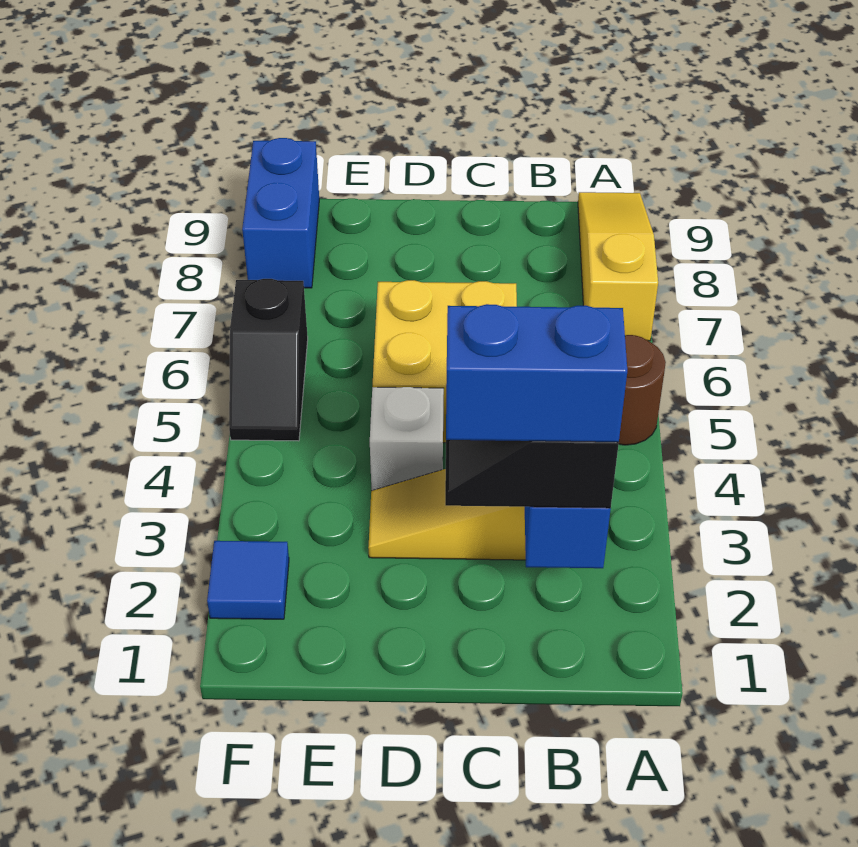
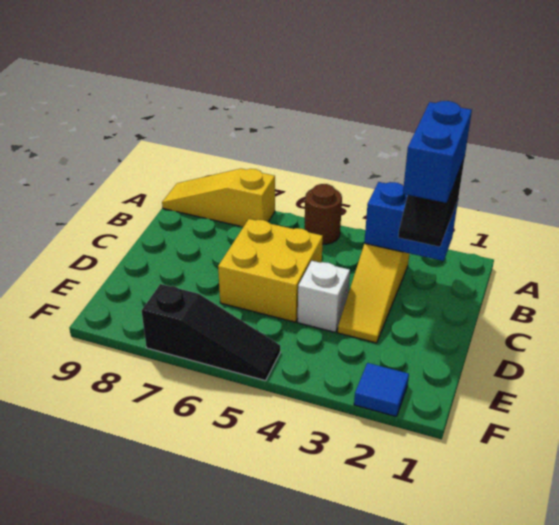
black 1x2 slope [229,279,308,441] -> black 1x3 slope [142,284,280,381]
blue 1x2 brick [242,138,319,288] -> none

